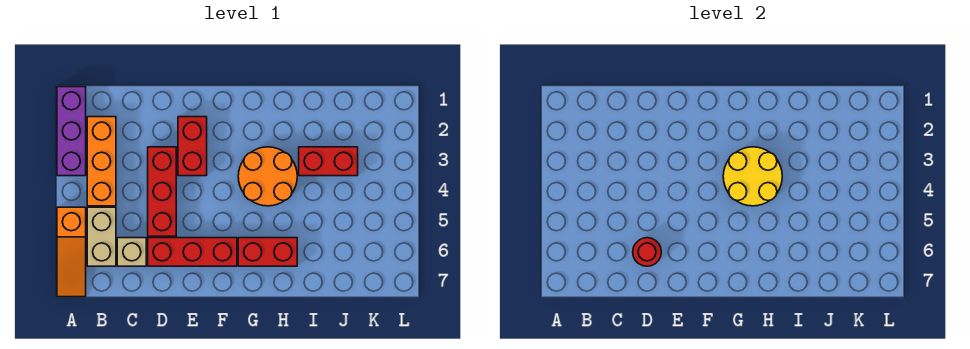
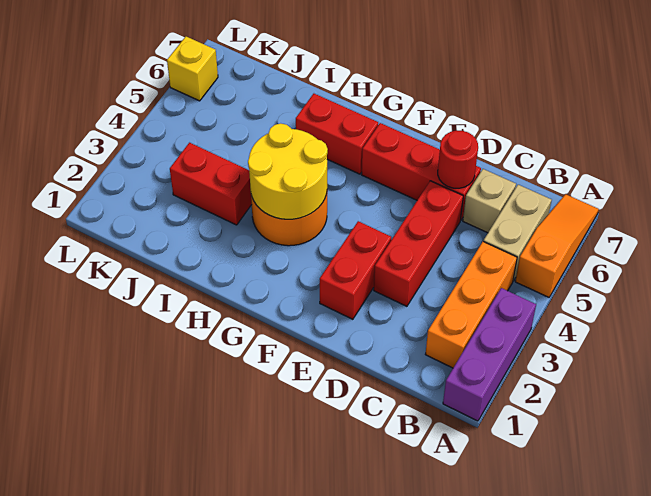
none -> yellow 1x1 brick [167,37,218,101]

